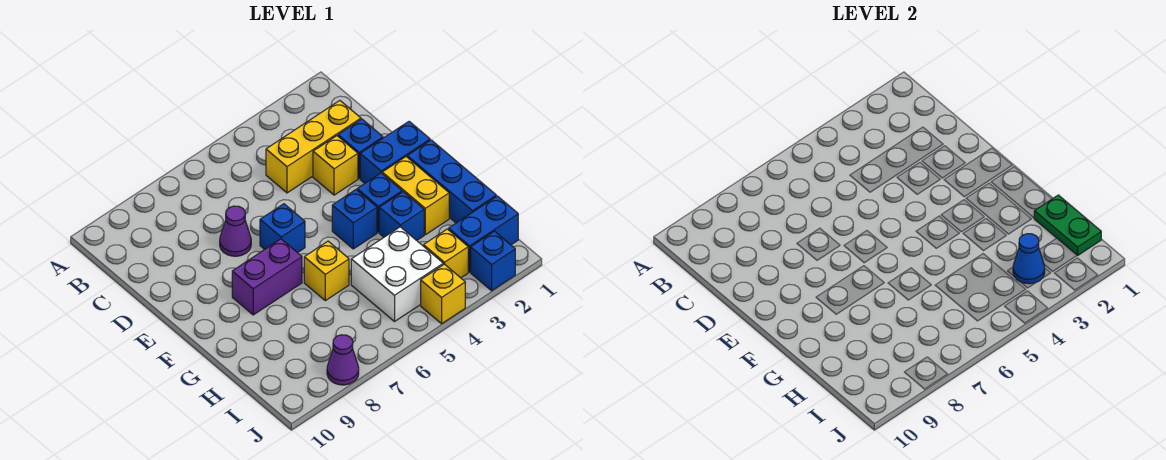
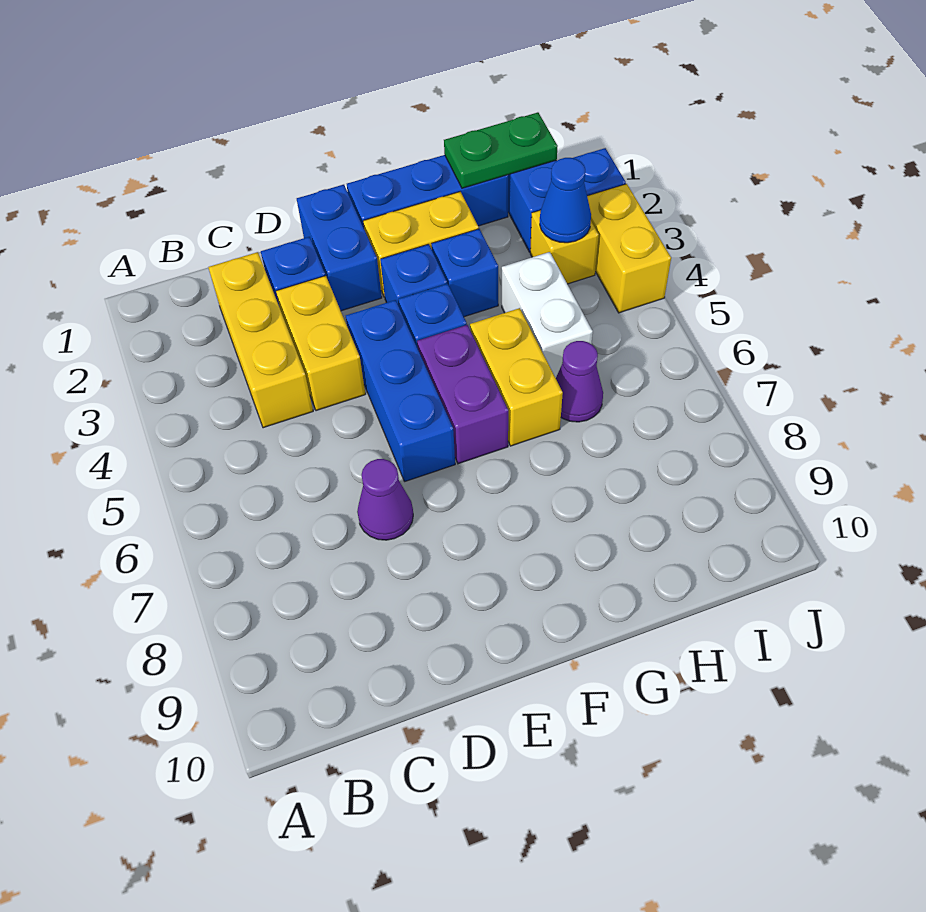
yellow 1x1 brick [313,136,358,195] -> yellow 1x2 brick [276,276,365,411]
blue 1x1 brick [260,204,305,253] -> blue 1x3 brick [346,300,455,481]
purple 1x2 brick [232,239,302,315] -> purple 1x2 brick moved to [417,325,508,464]
yellow 1x1 brick [304,241,349,301] -> yellow 1x2 brick [470,308,563,446]
white 2x2 brick [351,227,443,321] -> white 1x2 brick [502,252,593,378]
yellow 1x1 brick [421,264,465,324] -> yellow 1x2 brick [587,184,671,313]
purple 1x1 cone [327,335,359,385] -> purple 1x1 cone moved to [556,341,603,422]

